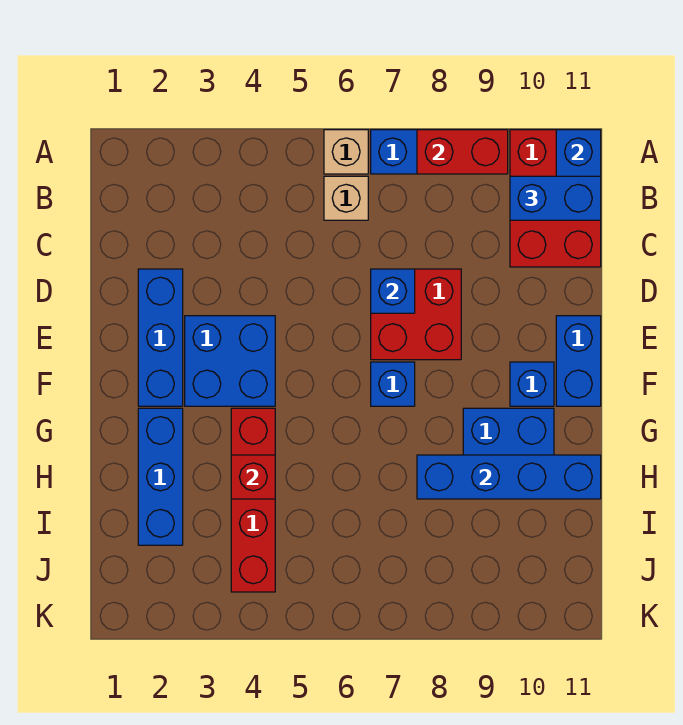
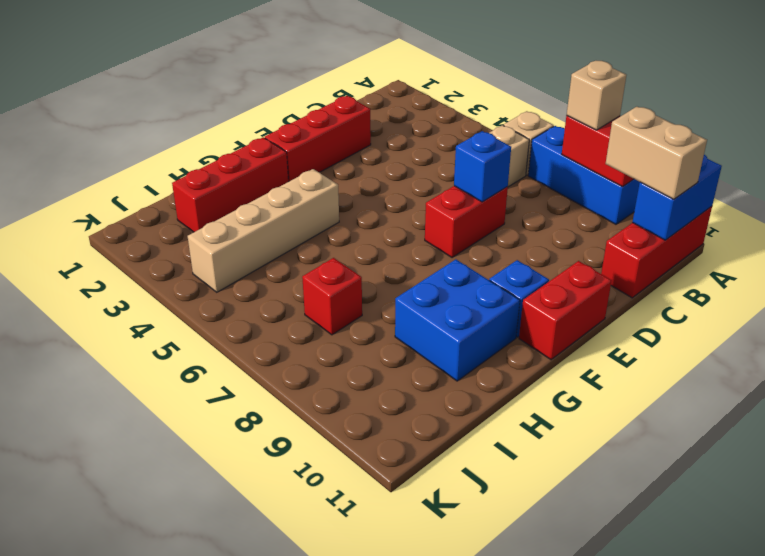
none -> tan 1x1 brick [567,61,626,130]
red 2x3 brick [510,130,601,267] -> red 1x3 brick [601,206,712,298]
blue 1x2 brick [510,176,601,220] -> tan 1x2 brick [606,107,707,199]
blue 1x3 brick [138,269,183,406] -> red 1x3 brick [265,96,371,182]
red 2x2 brick [371,269,461,360] -> red 1x2 brick [425,186,508,258]
blue 2x2 brick [185,316,275,406] -> none
blue 1x2 brick [556,316,601,406] -> red 1x2 brick [519,261,612,360]
blue 1x1 brick [371,362,415,406] -> none
blue 1x3 brick [138,408,183,545] -> red 1x3 brick [172,137,288,232]
red 1x4 brick [231,408,275,592] -> tan 1x4 brick [188,169,339,292]
red 1x1 brick [231,455,275,499] -> red 1x1 brick moved to [302,258,362,335]
blue 1x4 brick [417,455,601,499] -> none

